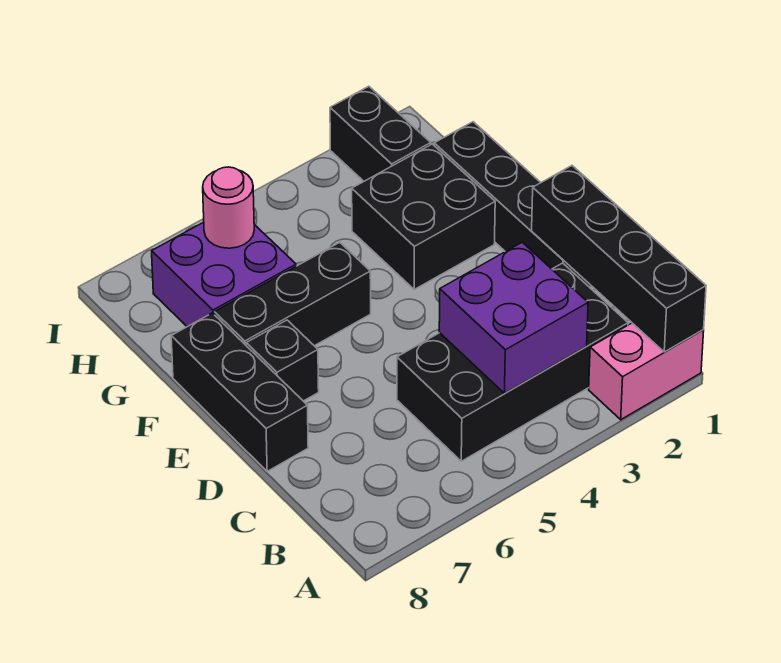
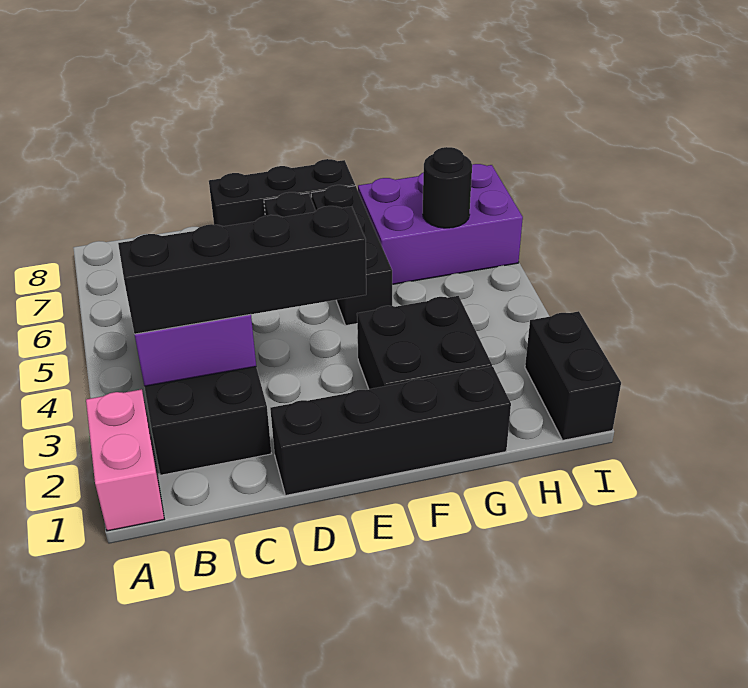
black 1x4 brick [532,166,706,352] -> black 1x4 brick moved to [118,206,366,334]
purple 2x2 brick [152,222,296,327] -> purple 2x3 brick [358,164,523,284]
black 1x2 brick [330,86,431,181] -> black 1x2 brick turned to [525,311,621,440]
pink 1x1 round brick [203,167,254,248] -> black 1x1 round brick [423,147,472,228]

